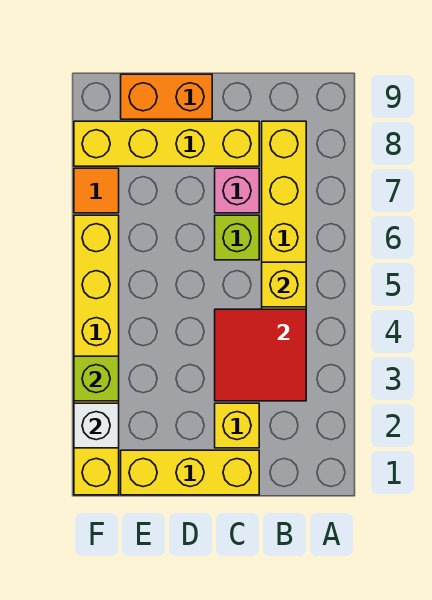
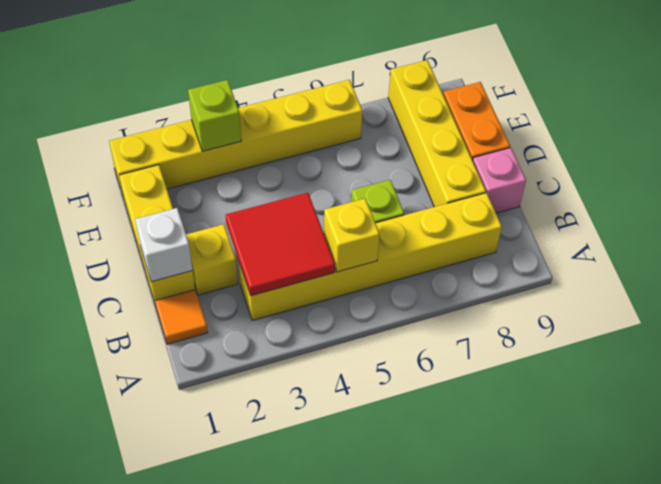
pink 1x1 brick [215,168,259,213] -> pink 1x1 brick moved to [473,148,526,213]
white 1x1 brick [74,403,119,448] -> white 1x1 brick moved to [135,208,193,282]
orange 1x1 tile [74,168,119,213] -> orange 1x1 tile moved to [155,290,208,344]

